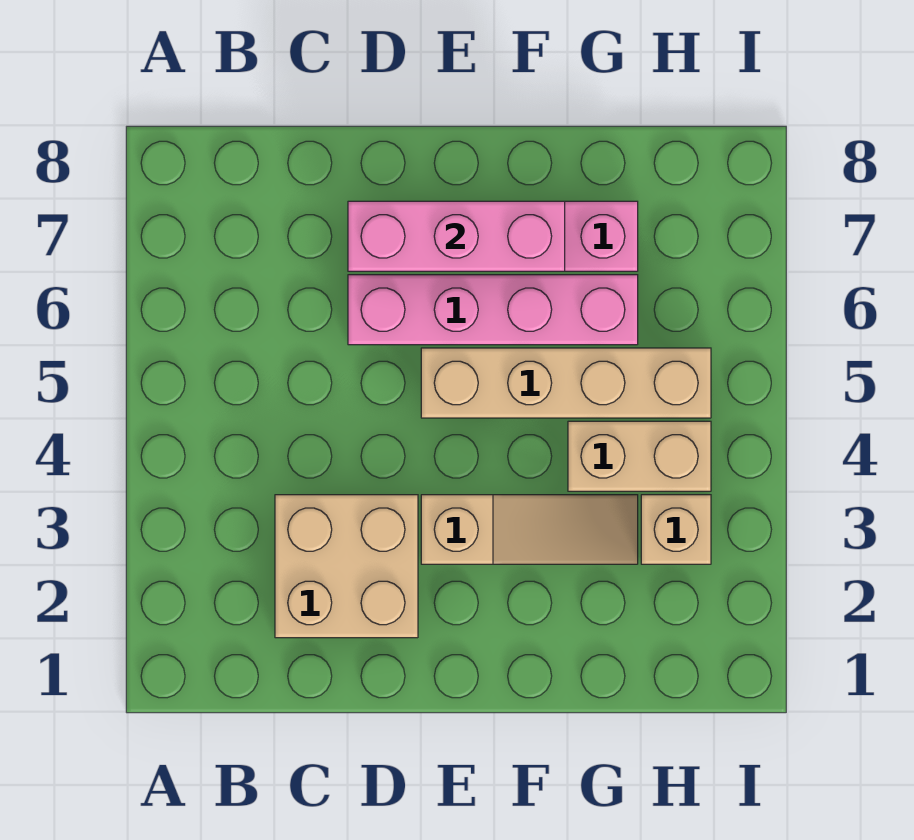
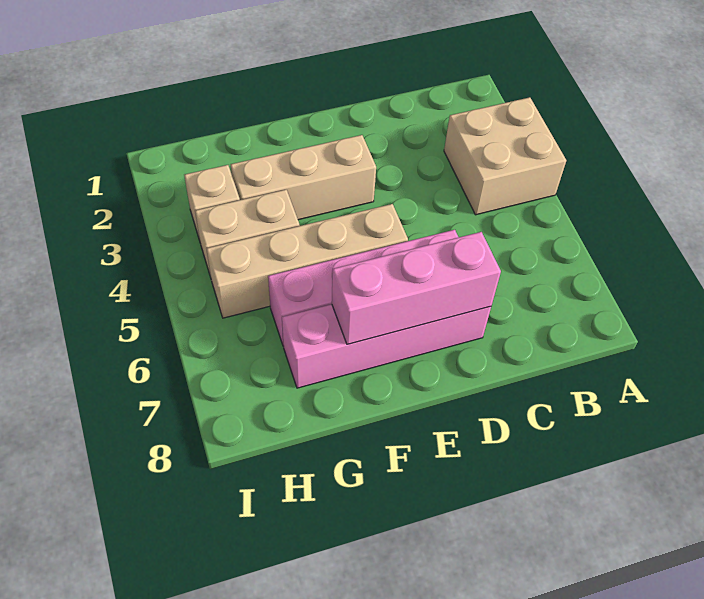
tan 2x2 brick [275,495,418,638] -> tan 2x2 brick moved to [444,97,566,215]
tan 1x3 slope [421,495,638,564] -> tan 1x3 brick [231,135,376,220]

